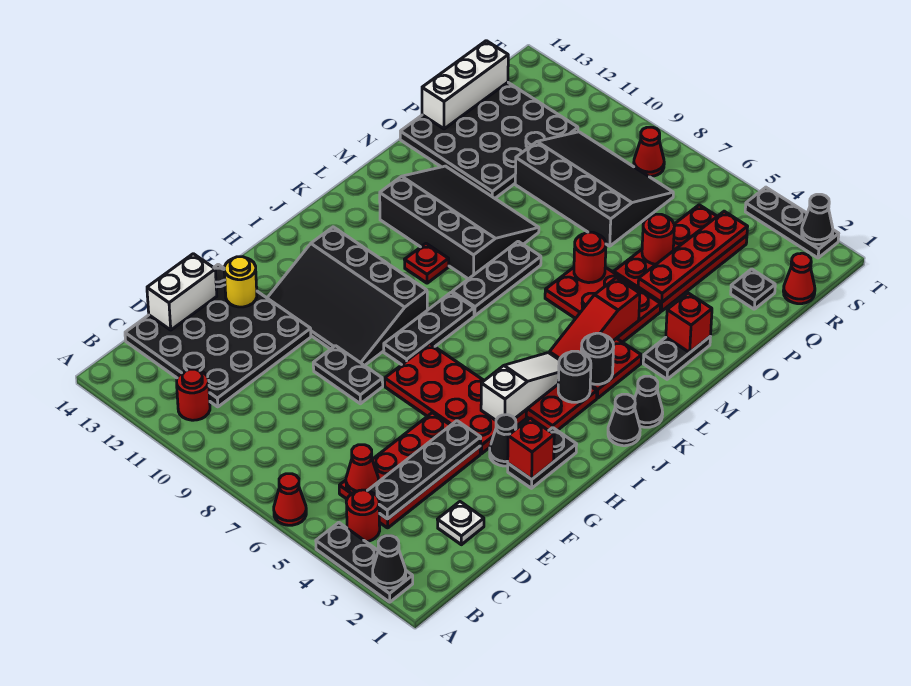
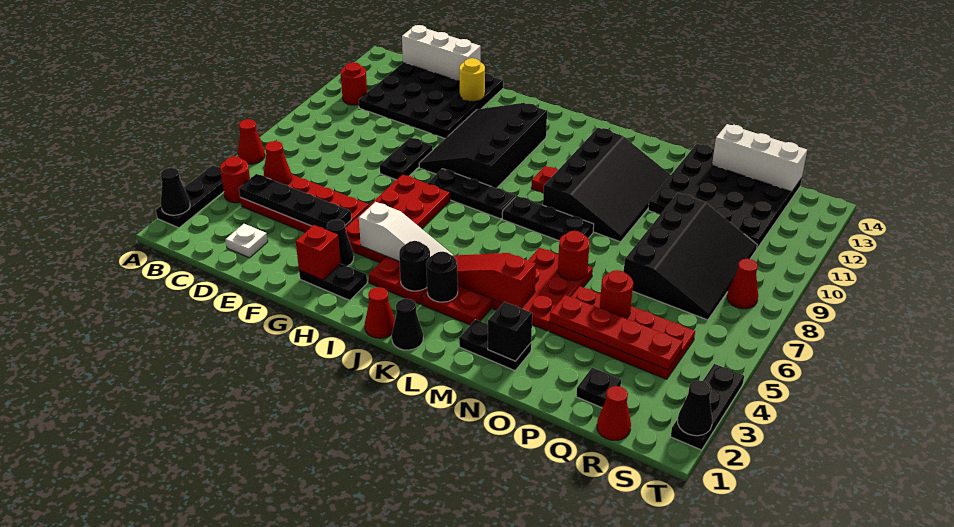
white 1x2 brick [147,254,217,330] -> white 1x3 brick [402,25,481,81]
black 1x1 cone [608,394,640,446] -> red 1x1 cone [365,287,395,338]
red 1x1 brick [666,293,712,352] -> black 1x1 brick [488,302,532,361]

